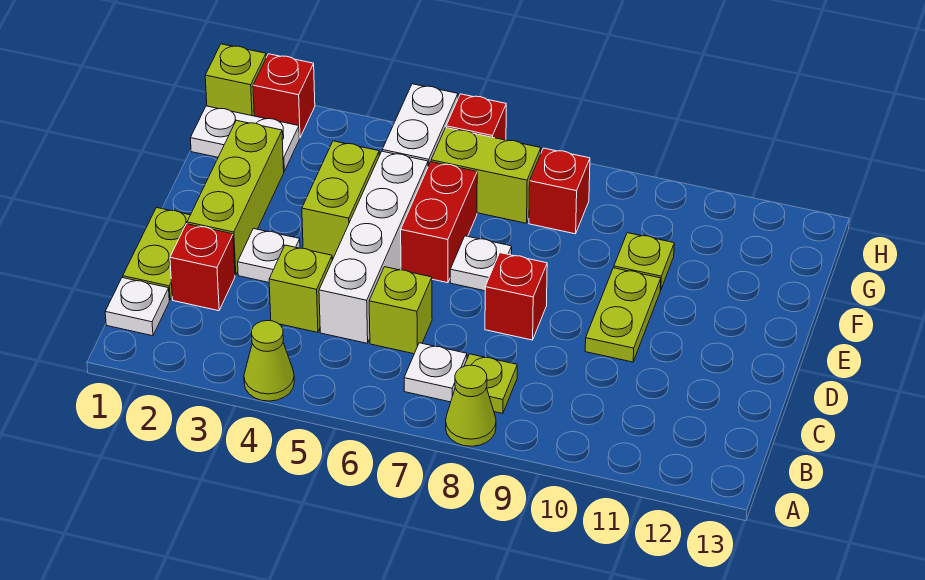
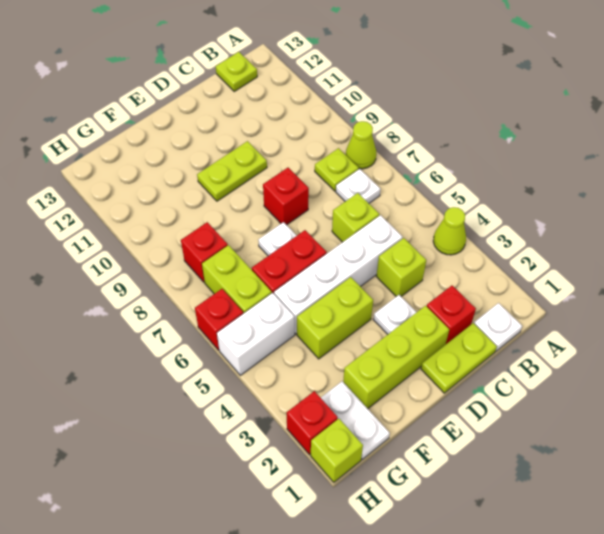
lime 1x1 plate [614,233,674,290] -> lime 1x1 plate moved to [216,52,257,91]

